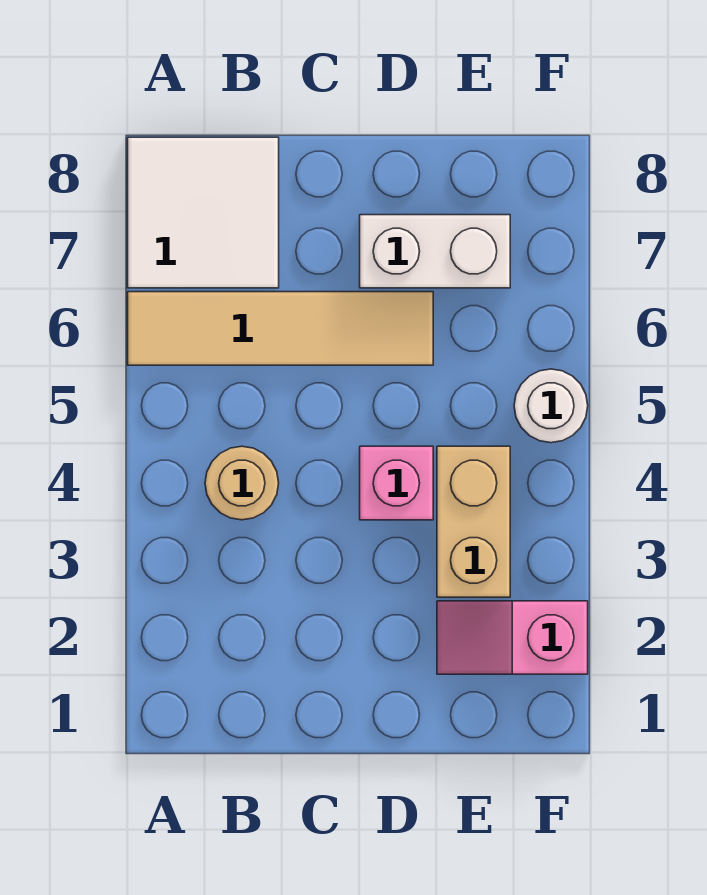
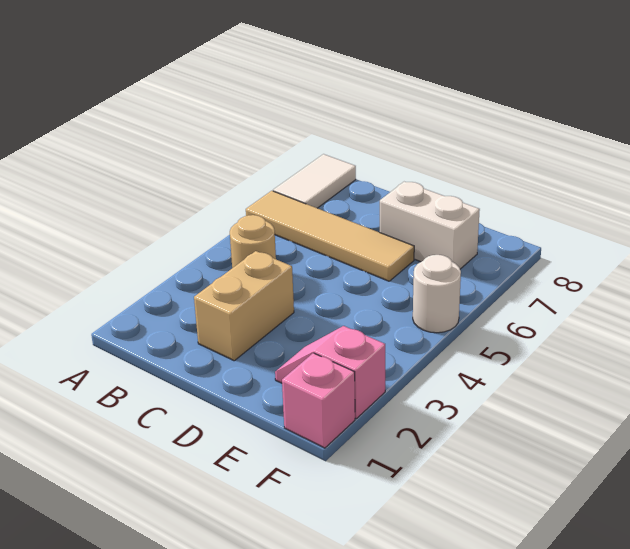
white 2x2 tile [128,137,279,288] -> white 1x2 tile [273,154,356,208]
pink 1x1 brick [360,446,433,520] -> pink 1x1 brick moved to [282,353,355,448]
tan 1x2 brick [437,446,510,597] -> tan 1x2 brick moved to [194,251,294,361]

